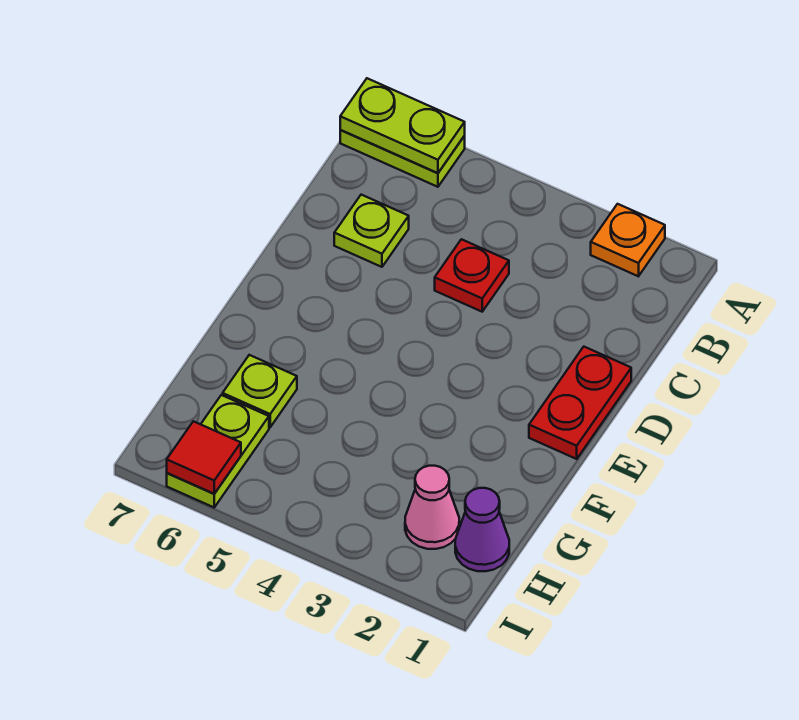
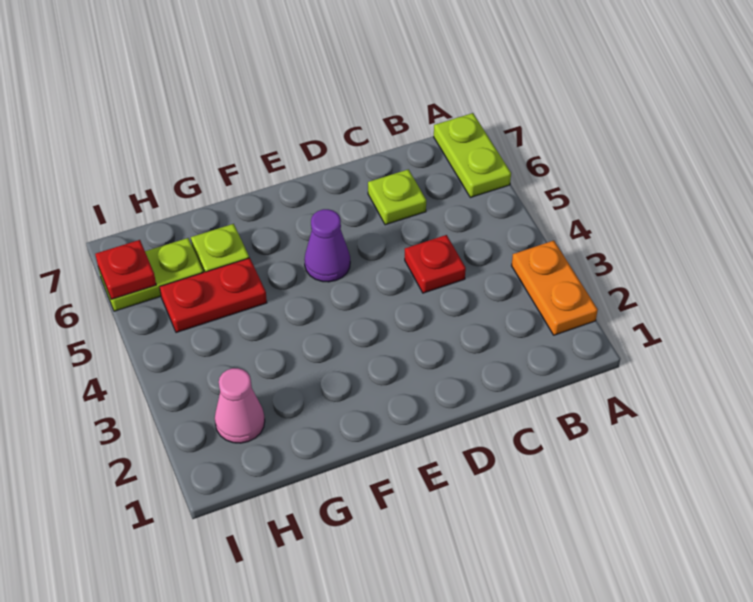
orange 1x1 plate [591,204,665,276] -> orange 1x2 plate [512,241,598,335]
lime 1x2 plate [340,78,465,173] -> none
red 1x2 plate [529,347,631,459] -> red 1x2 plate moved to [160,258,267,333]
purple 1x1 cone [455,488,509,571] -> purple 1x1 cone moved to [304,209,350,282]
red 1x1 tile [167,421,241,494] -> red 1x1 plate [95,240,156,299]

